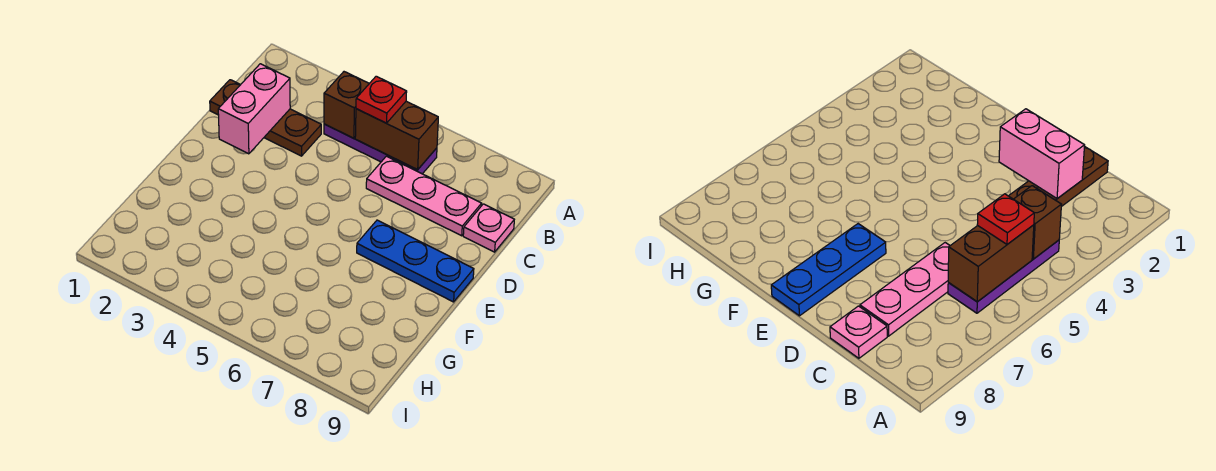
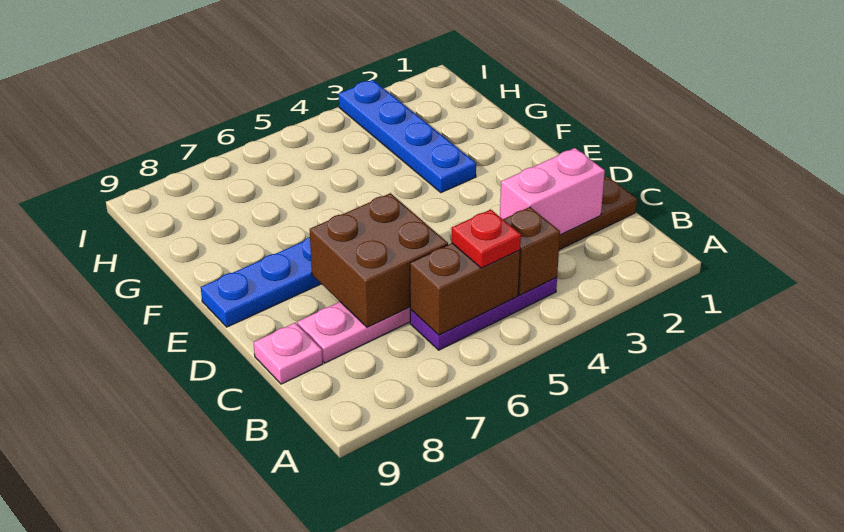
pink 1x2 brick [218,64,290,154] -> pink 1x2 brick turned to [500,148,605,235]
none -> brown 2x2 brick [310,193,448,327]
none -> blue 1x4 plate [339,80,476,193]

